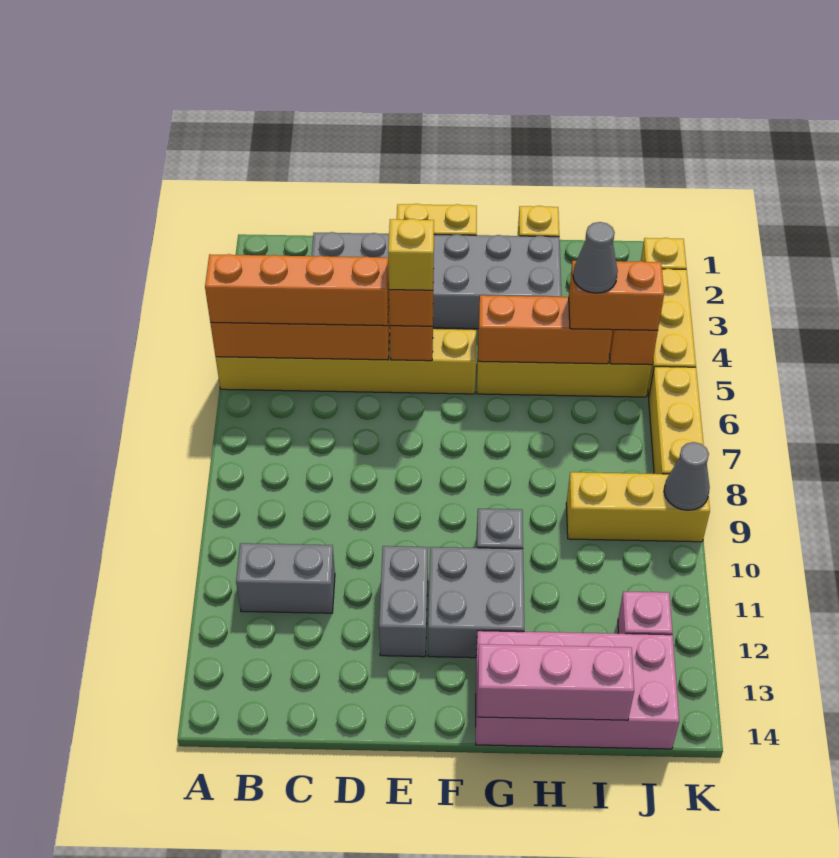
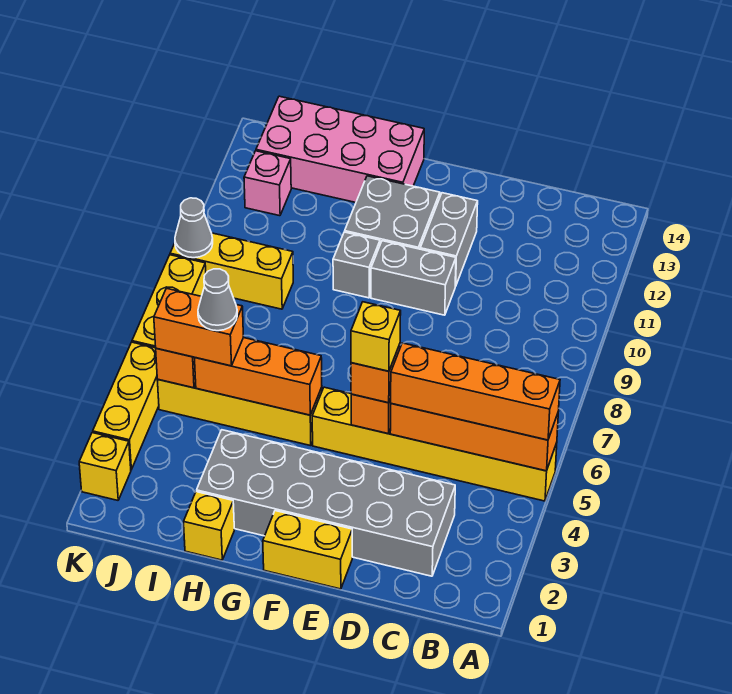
grey 1x2 brick [236,543,335,613] -> grey 1x2 brick moved to [371,241,456,315]
pink 1x3 brick [477,644,634,720] -> none

